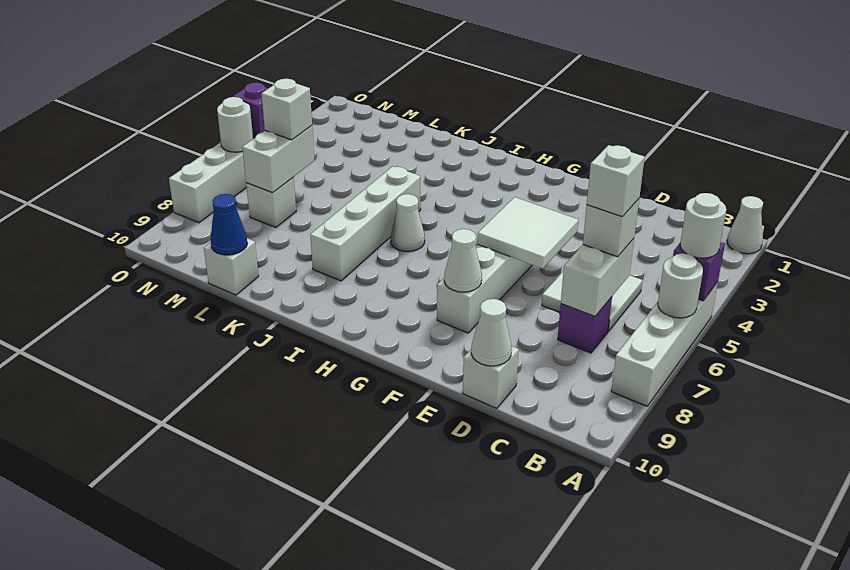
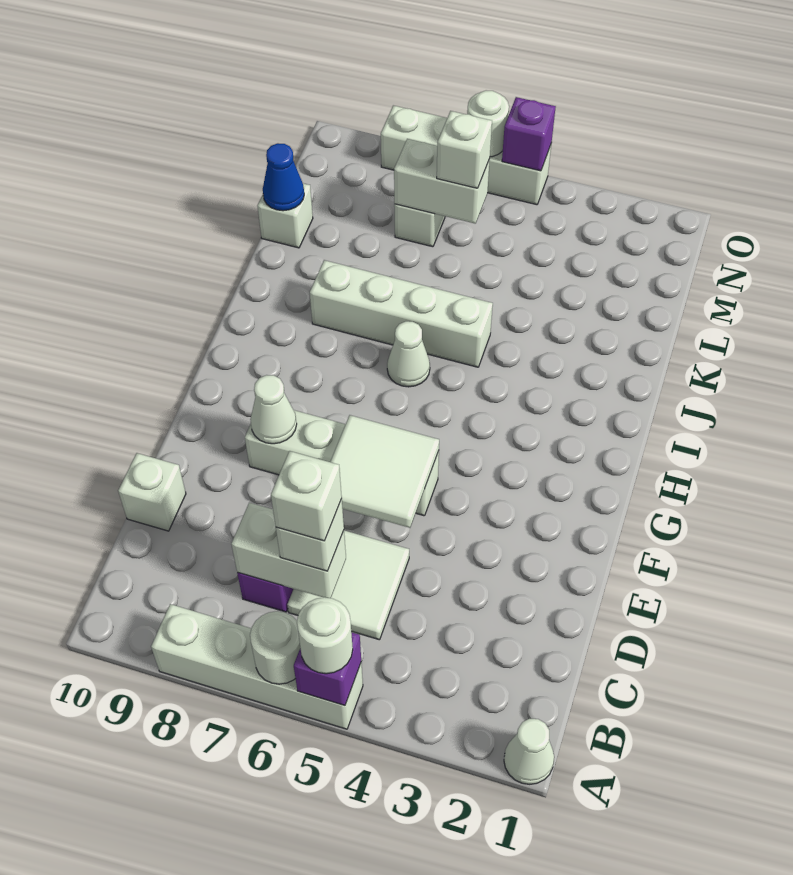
white 1x1 cone [471,299,512,366] -> none

